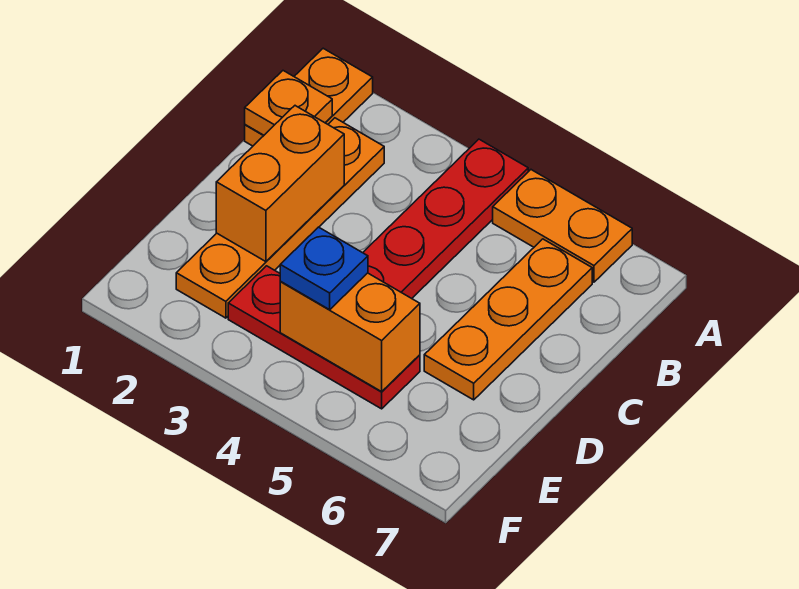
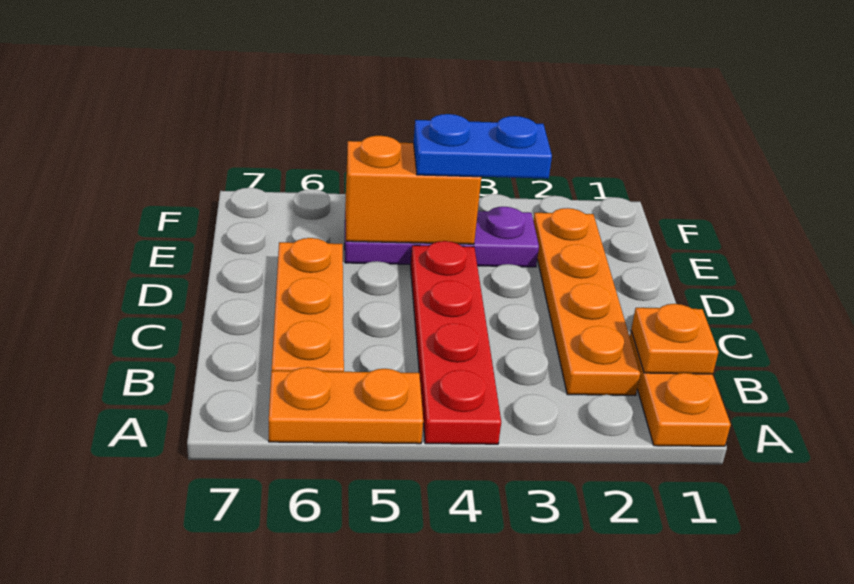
orange 1x2 brick [216,106,344,262] -> none
red 1x3 plate [228,266,420,409] -> purple 1x3 plate [345,207,539,267]
blue 1x1 plate [280,227,368,310] -> blue 1x2 plate [414,114,552,179]

